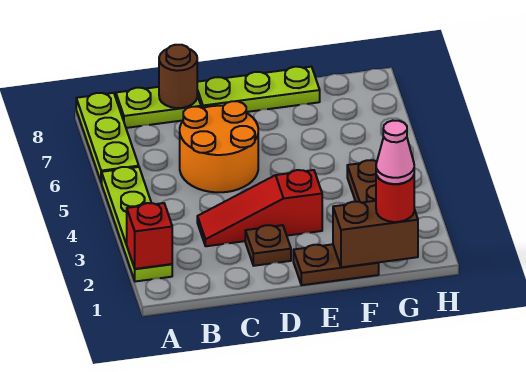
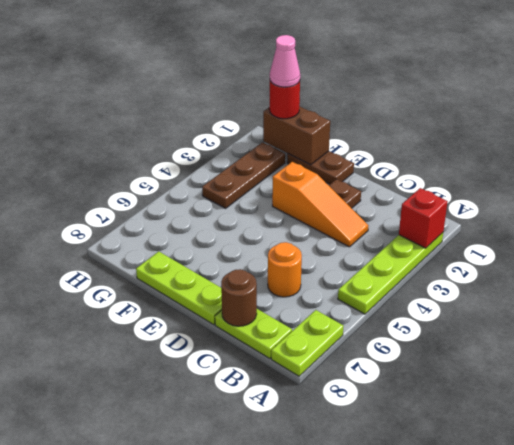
lime 1x3 plate [76,93,139,183] -> lime 1x2 plate [271,310,343,376]
red 1x3 slope [197,170,322,246] -> orange 1x3 slope [272,162,368,247]
orange 2x2 round brick [180,101,258,192] -> orange 1x1 round brick [268,242,302,297]

